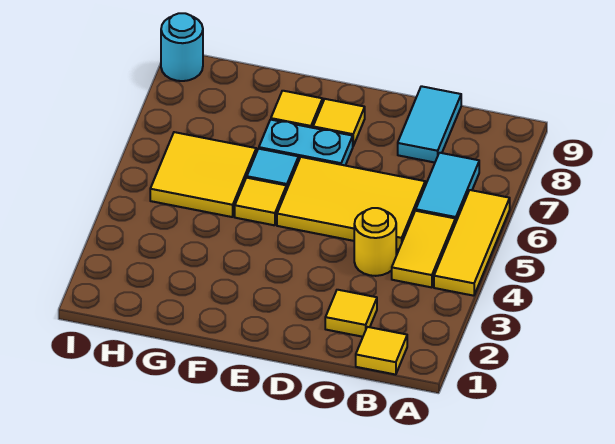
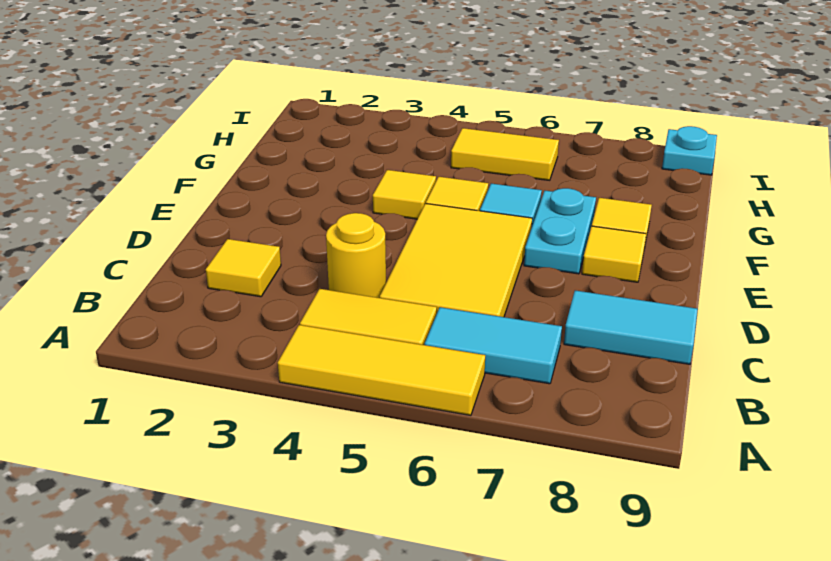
yellow 1x1 tile [356,327,407,375] -> yellow 1x1 tile moved to [373,170,436,219]
yellow 2x2 tile [150,132,256,217] -> yellow 1x2 tile [451,128,559,180]
cyan 1x1 round brick [161,13,203,81] -> cyan 1x1 plate [662,126,717,175]

